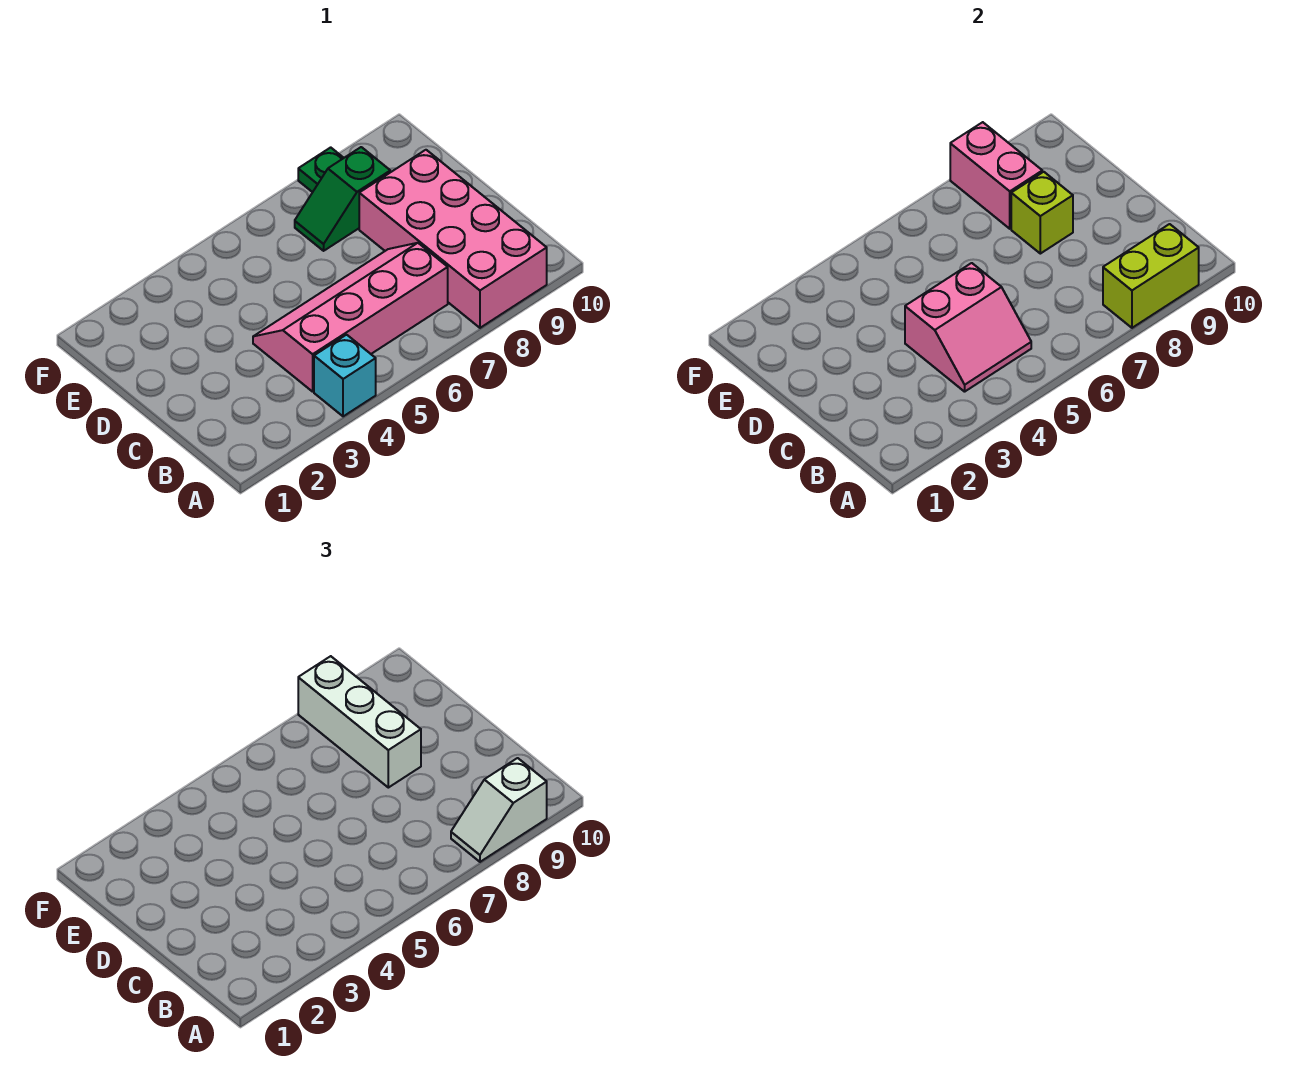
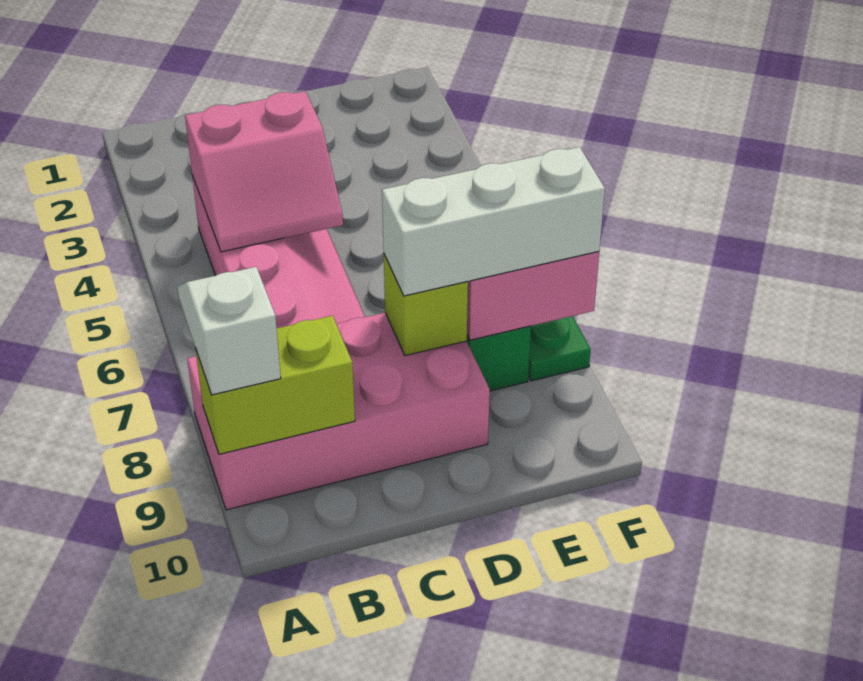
cyan 1x1 brick [314,335,376,416] -> none
lime 1x2 brick [1103,224,1199,328] -> lime 1x2 brick turned to [195,316,355,454]
pink 2x2 slope [905,263,1031,392] -> pink 2x2 slope turned to [185,91,343,252]

